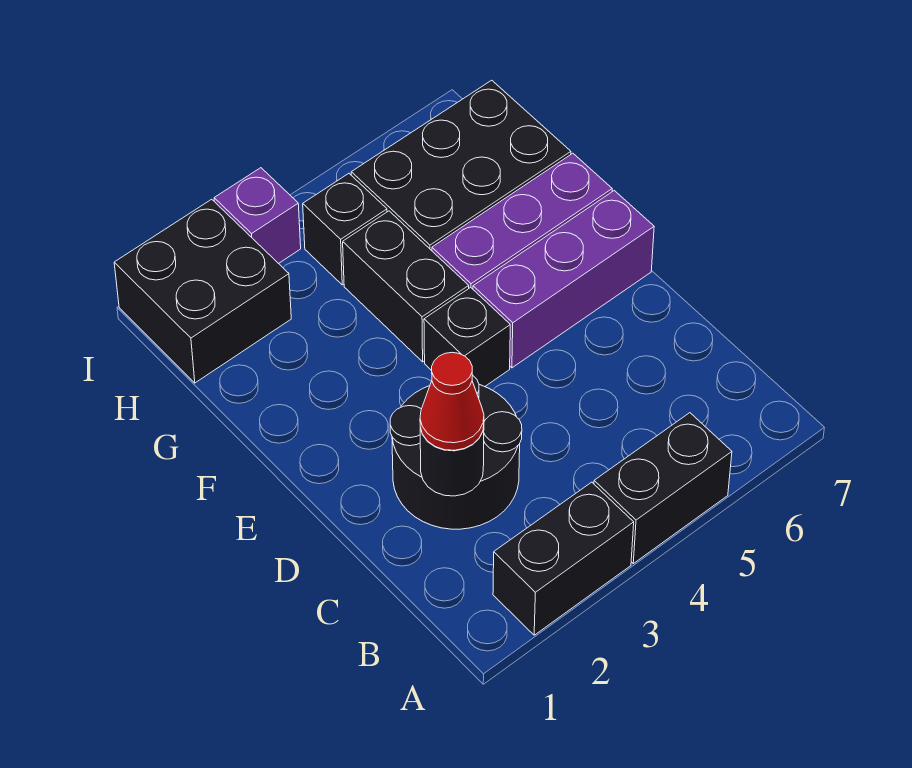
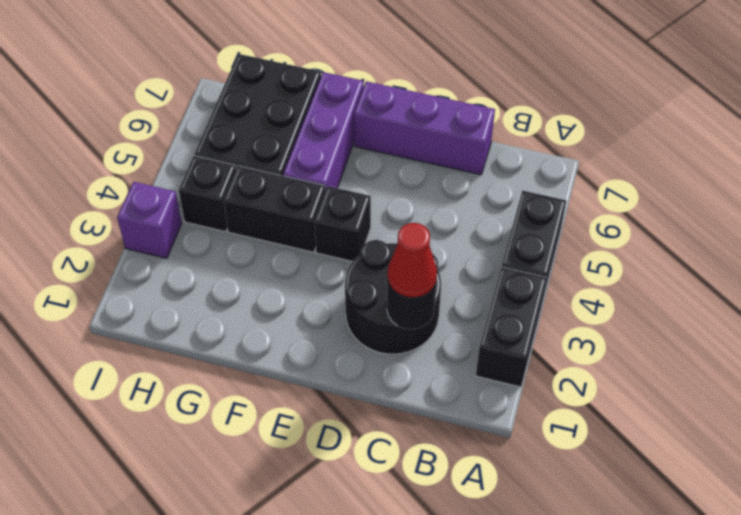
purple 1x3 brick [473,191,654,368] -> purple 1x3 brick turned to [354,81,495,175]
black 2x2 brick [114,199,291,383] -> none

